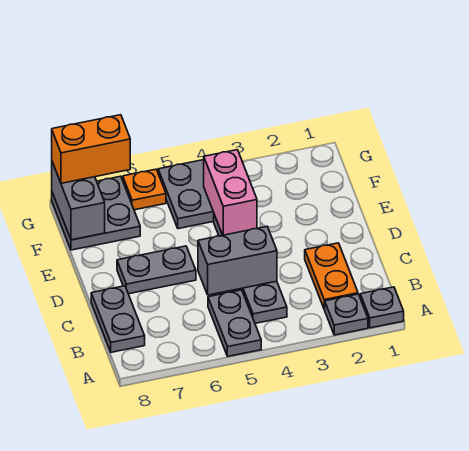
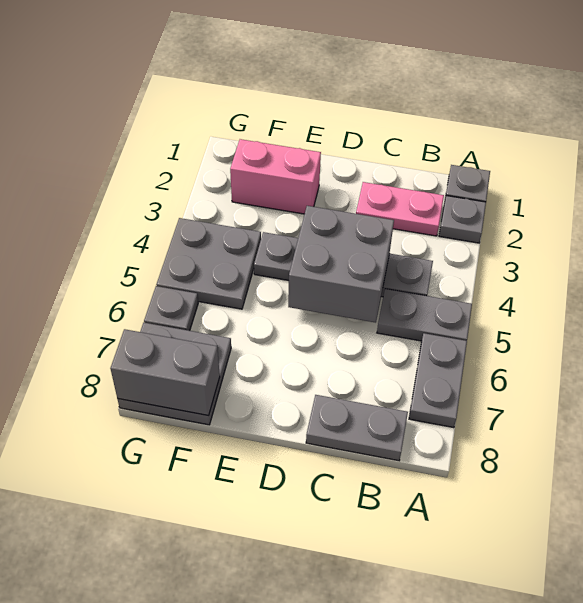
orange 1x2 plate [305,243,358,309] -> pink 1x2 plate [356,182,444,236]
grey 1x2 brick [198,227,277,295] -> grey 2x2 brick [288,206,394,323]
grey 1x2 plate [117,246,196,294] -> grey 1x2 plate moved to [409,333,467,428]
pink 1x2 brick [204,150,257,235] -> pink 1x2 brick moved to [230,139,321,214]
orange 1x1 plate [123,169,166,210] -> grey 1x1 plate [144,286,198,331]
orange 1x2 brick [52,115,130,183] -> none

